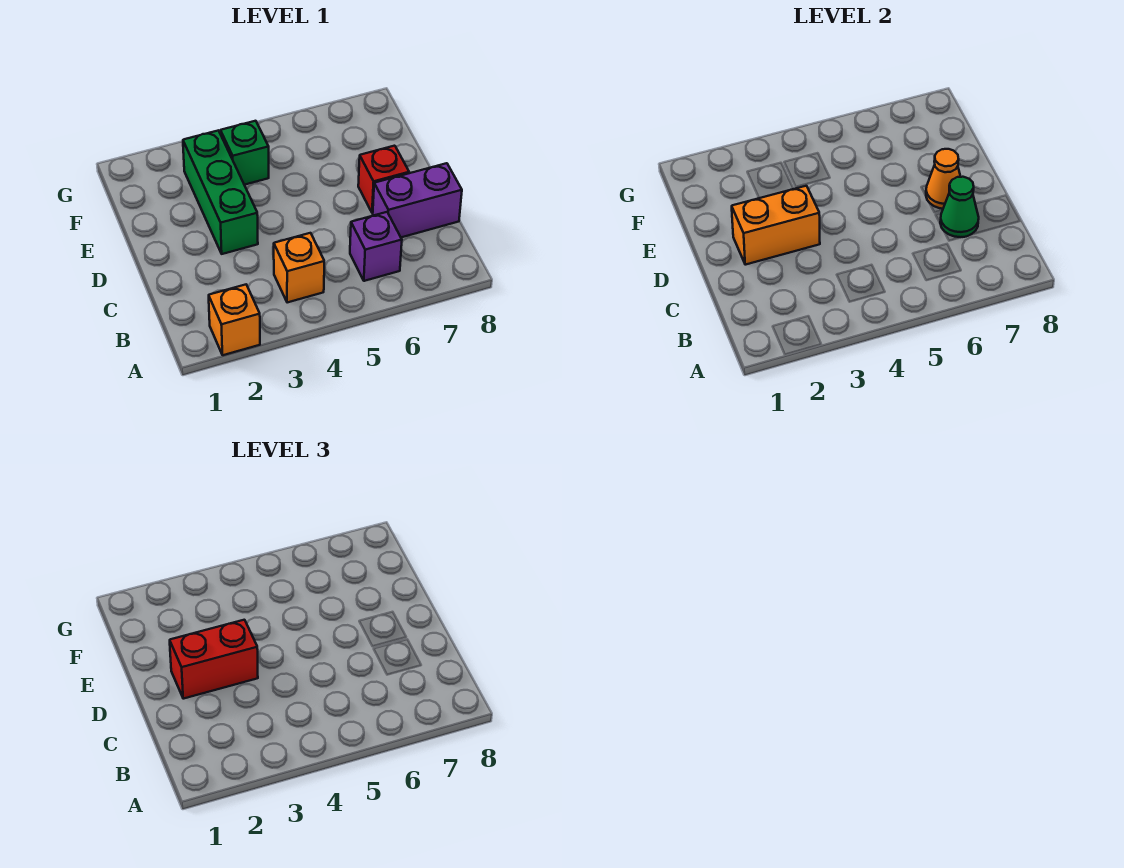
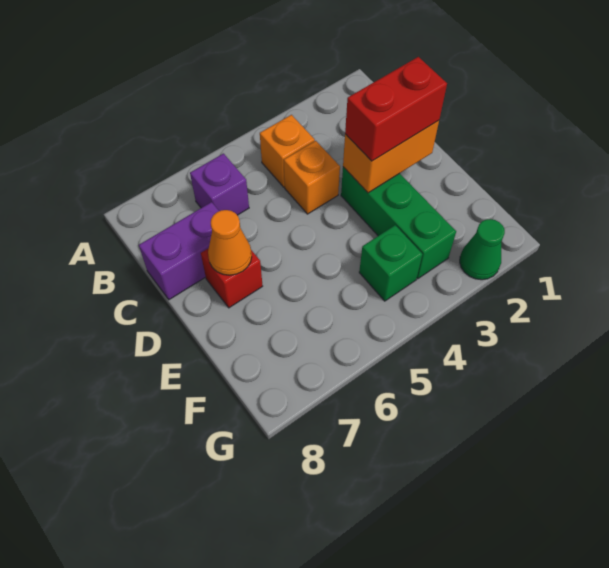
orange 1x1 brick [209,285,260,355] -> orange 1x1 brick moved to [284,141,340,214]
green 1x1 cone [940,177,979,237] -> green 1x1 cone moved to [460,219,505,280]

